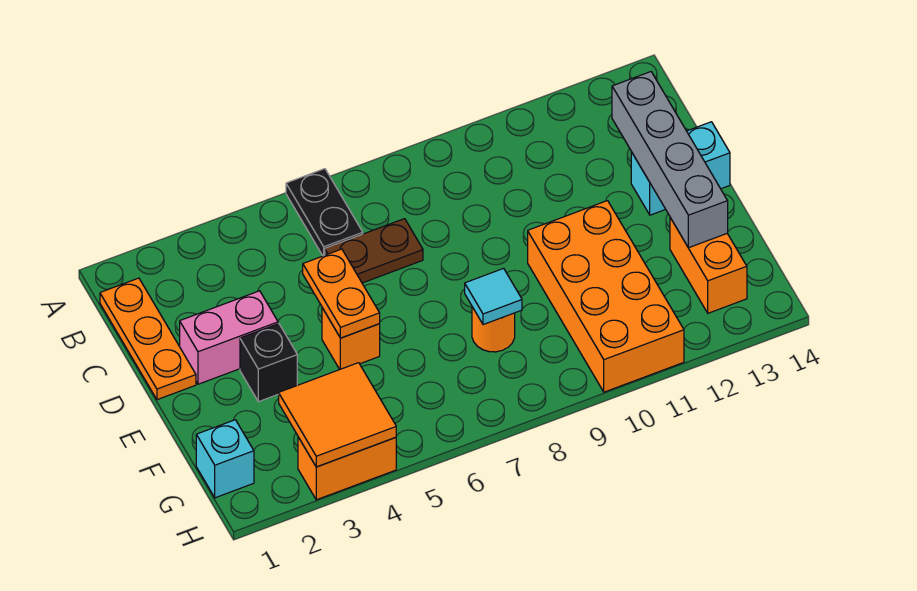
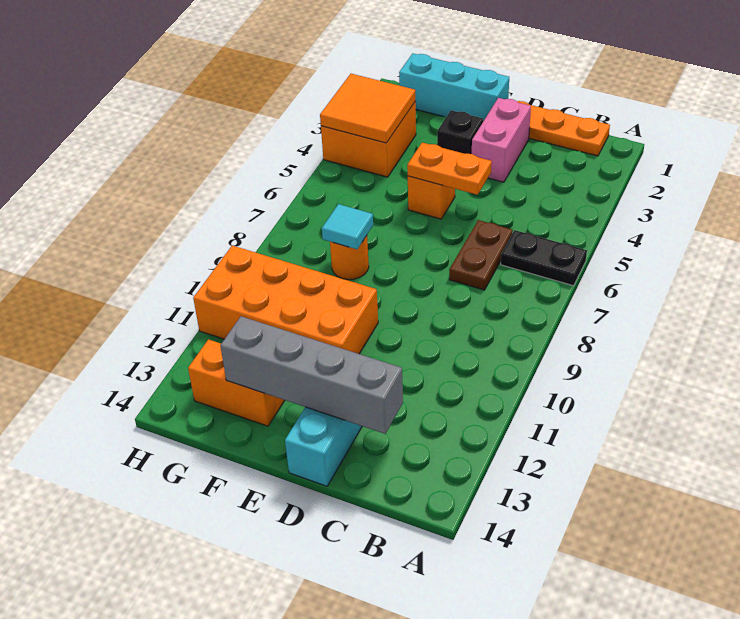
cyan 1x1 brick [196,420,254,498] -> cyan 1x3 brick [399,53,509,121]
orange 1x2 brick [298,437,396,500] -> orange 2x2 brick [321,102,416,177]

